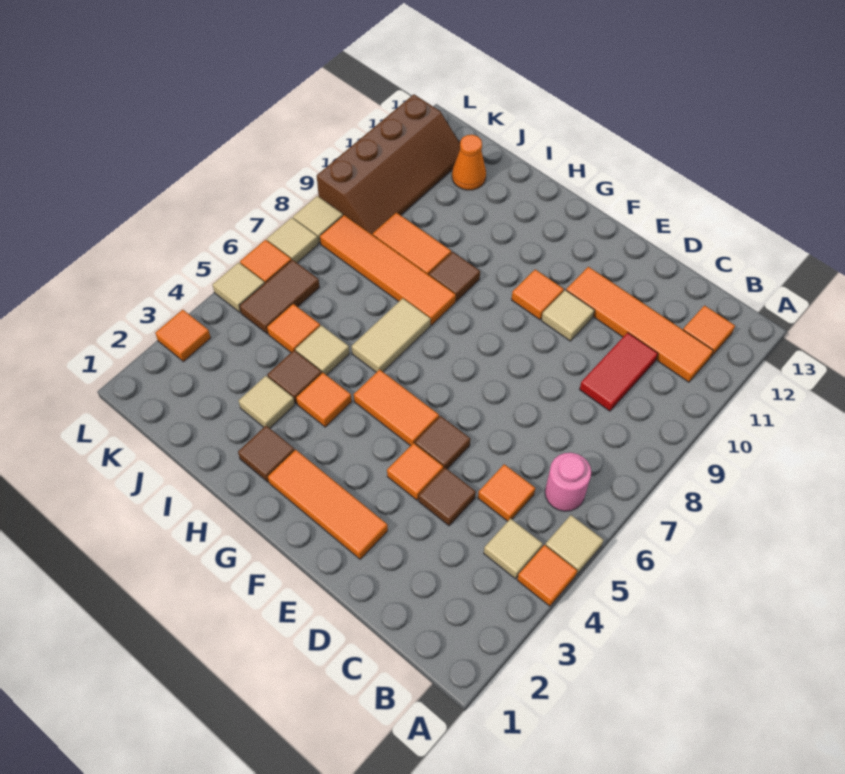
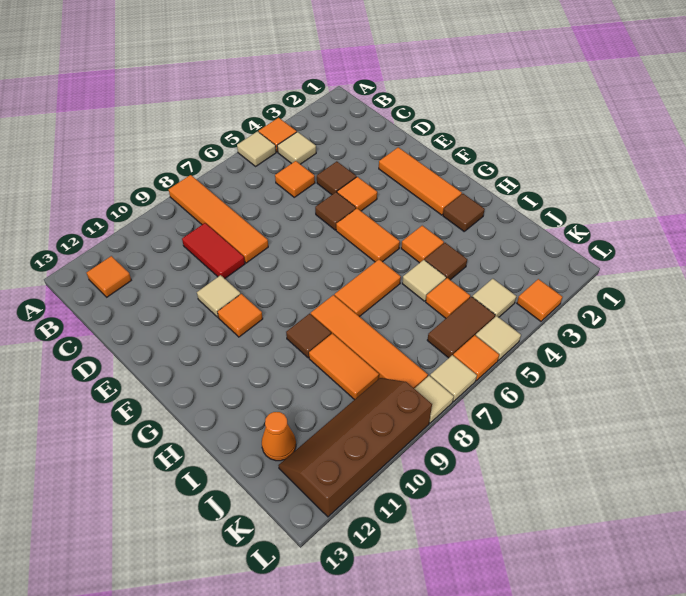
pink 1x1 round brick [545,453,591,511] -> none
orange 1x4 tile [566,267,713,382] -> orange 1x4 tile moved to [169,175,268,263]
red 1x2 tile [580,333,658,411] -> red 1x2 tile turned to [182,223,245,279]
tan 1x2 tile [352,298,431,372] -> orange 1x2 tile [334,259,401,317]
tan 1x1 tile [239,376,295,428] -> tan 1x1 tile moved to [472,279,516,317]

